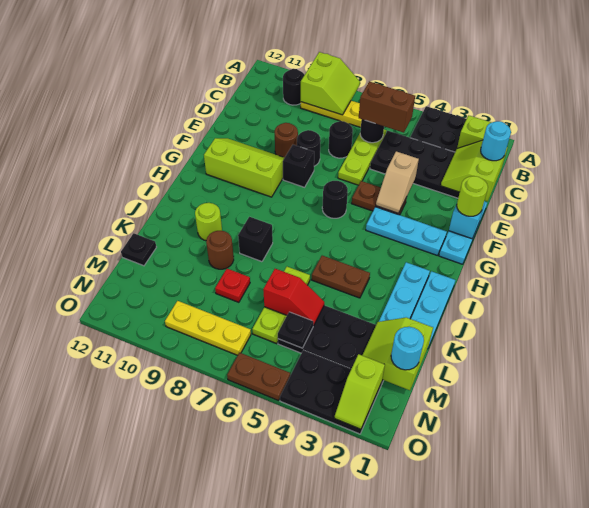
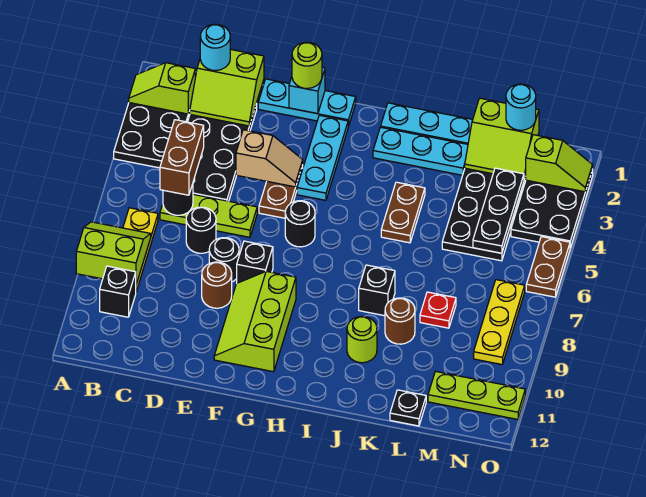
black 1x1 round brick [283,69,304,105] -> black 1x1 brick [100,266,136,317]
lime 1x3 plate [252,267,310,343] -> lime 1x3 plate moved to [428,371,525,419]
red 1x2 slope [263,269,324,326] -> none
black 1x1 plate [278,312,313,348] -> black 1x3 plate [473,168,524,253]

